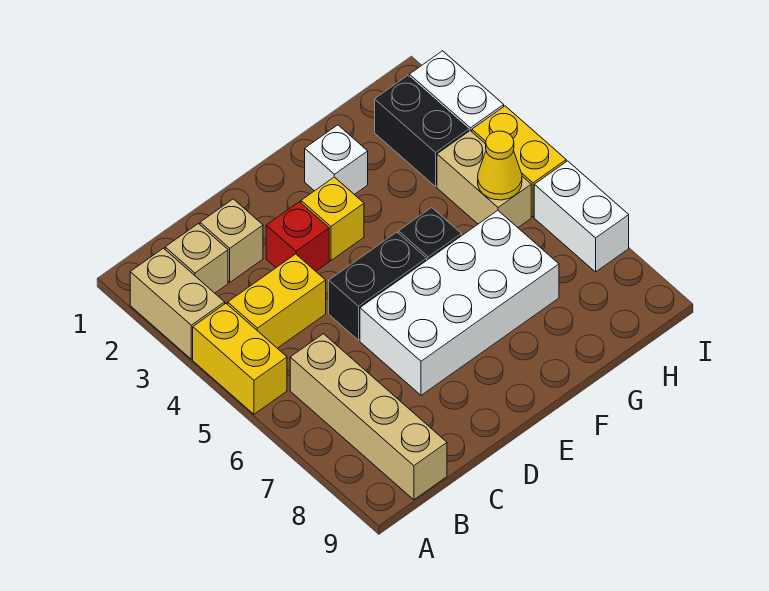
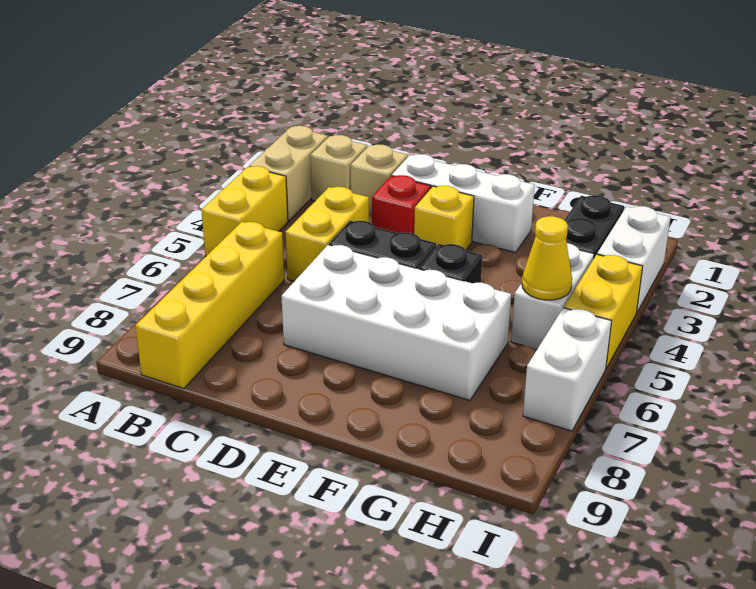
yellow 1x2 brick [228,254,326,348] -> yellow 1x2 brick turned to [285,187,369,281]
tan 1x4 brick [290,334,447,500] -> yellow 1x4 brick [135,222,284,389]
white 1x1 brick [305,125,368,194] -> white 1x3 brick [392,154,535,252]
tan 1x2 brick [437,131,531,227] -> white 1x2 brick [511,243,594,349]

